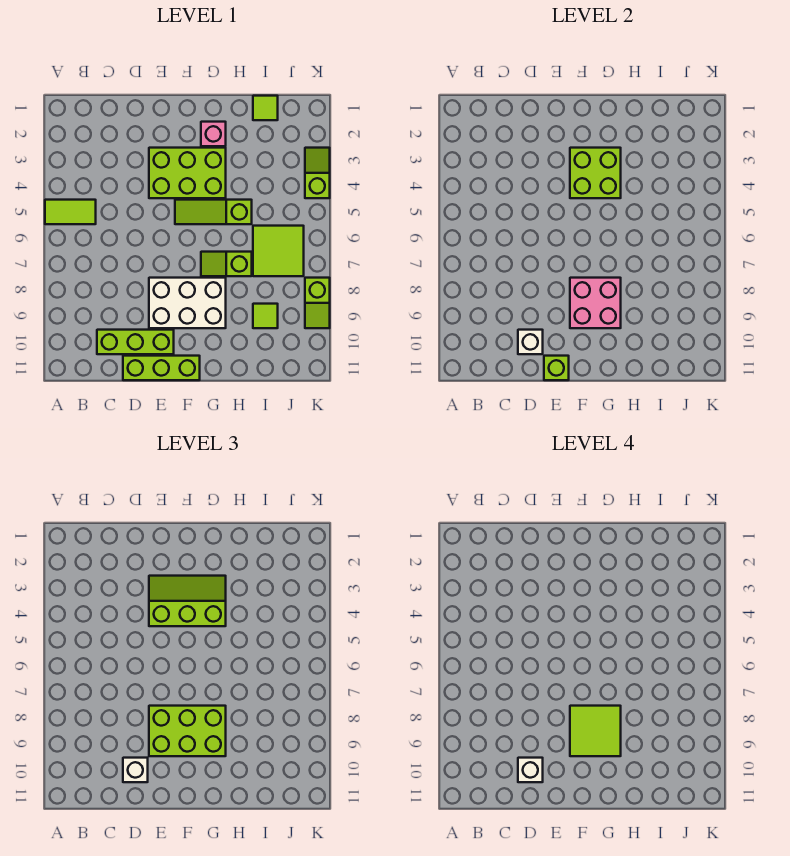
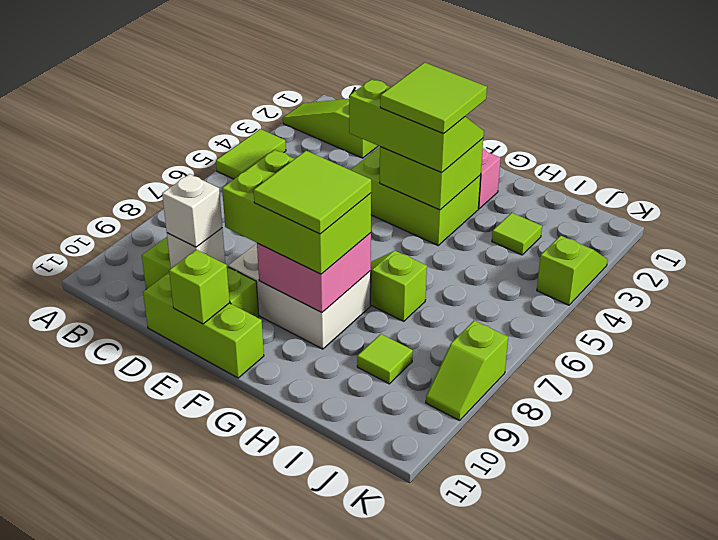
lime 1x2 tile [45,200,96,224] -> lime 1x2 tile turned to [216,129,286,179]
white 1x1 brick [518,758,543,782] -> none
lime 1x3 slope [175,200,252,224] -> lime 1x3 slope moved to [283,99,378,158]
lime 1x1 tile [253,96,278,120] -> lime 1x1 tile moved to [492,213,542,255]
lime 2x2 tile [253,226,304,276] -> lime 2x2 tile moved to [380,63,487,134]

